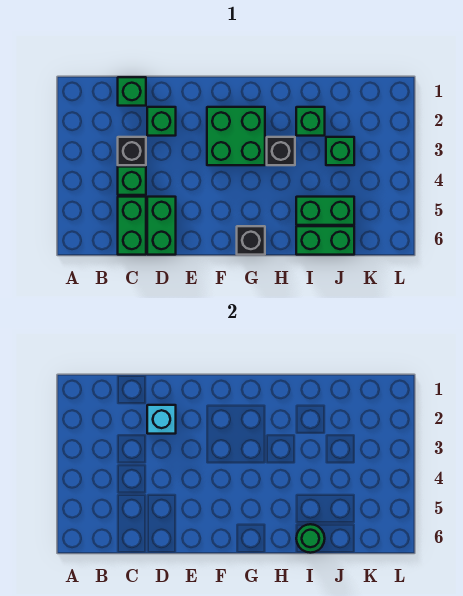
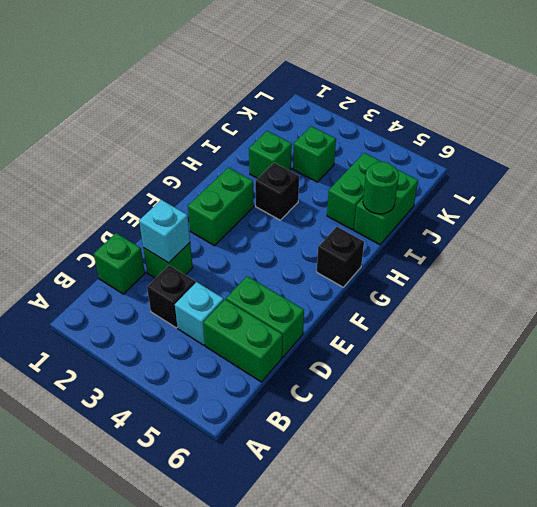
green 1x1 brick [118,167,146,195] -> cyan 1x1 brick [175,282,224,345]
green 2x2 brick [207,107,265,165] -> green 1x2 brick [188,168,254,246]

